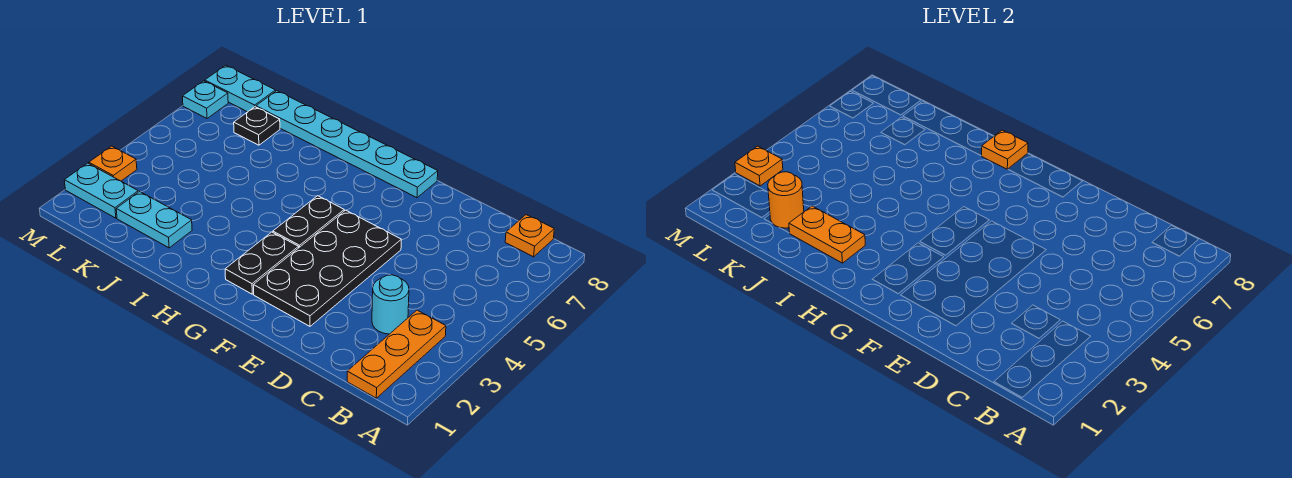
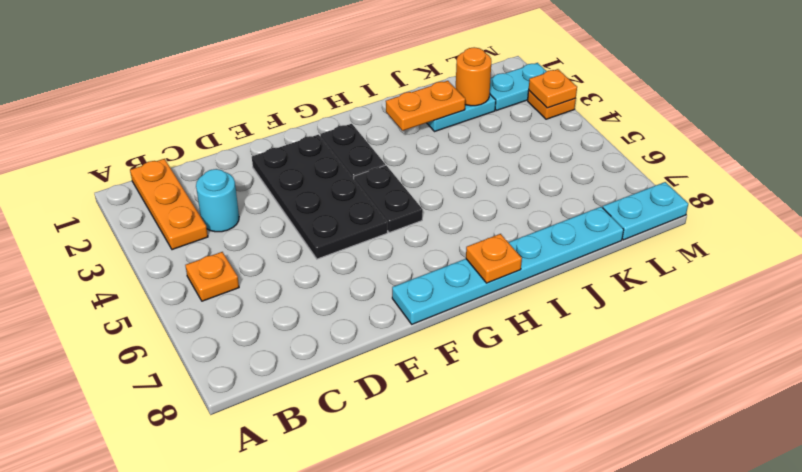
orange 1x1 plate [505,215,554,257] -> orange 1x1 plate moved to [185,252,239,301]
black 1x1 plate [234,107,280,145] -> none
cyan 1x1 plate [182,81,228,118] -> none

